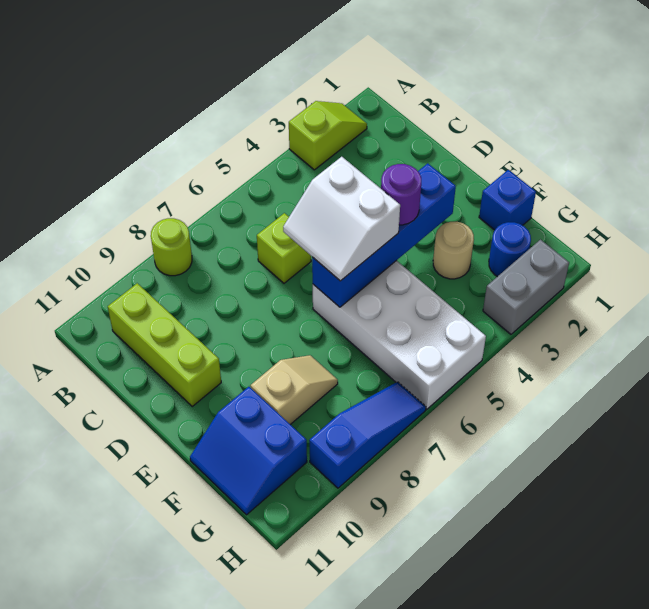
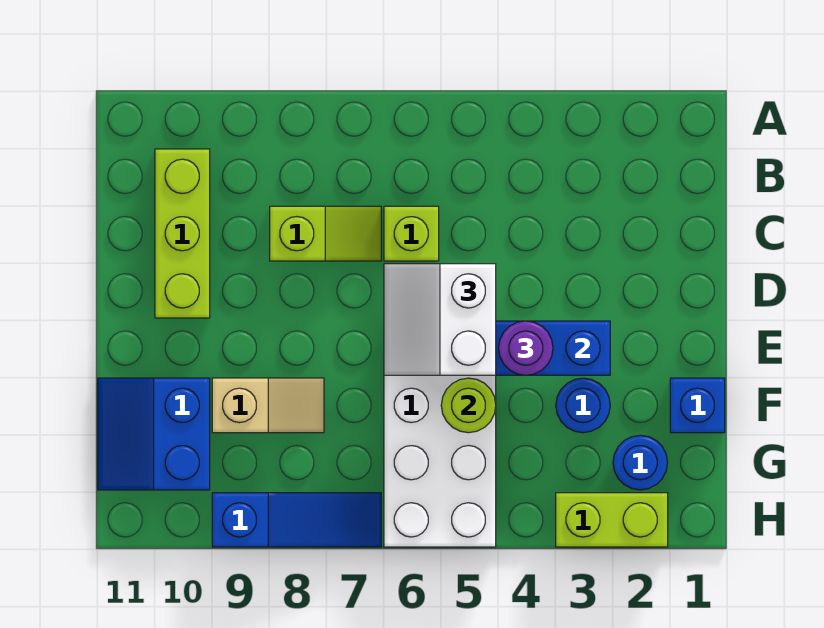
lime 1x2 slope [289,101,367,170] -> lime 1x2 slope moved to [270,206,381,261]
lime 1x1 round brick [151,218,192,276] -> lime 1x1 round brick moved to [441,378,496,433]
tan 1x1 round brick [433,222,474,279] -> blue 1x1 round brick [556,378,610,433]
grey 1x2 brick [483,240,569,334] -> lime 1x2 brick [556,493,668,547]

